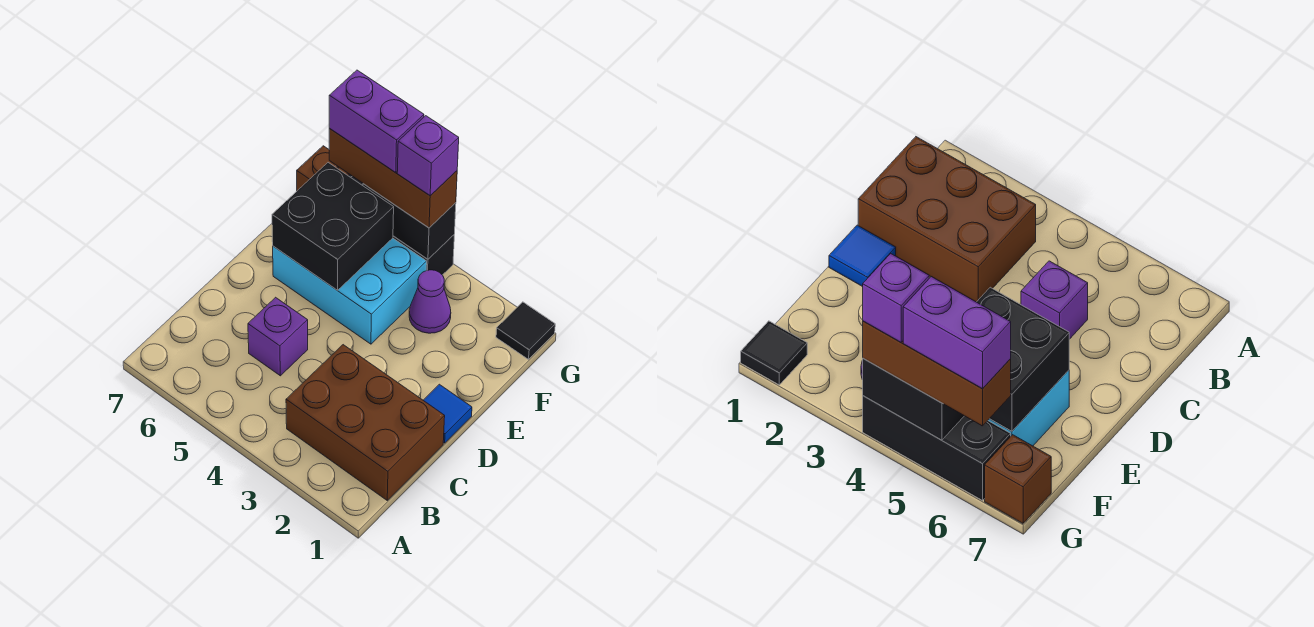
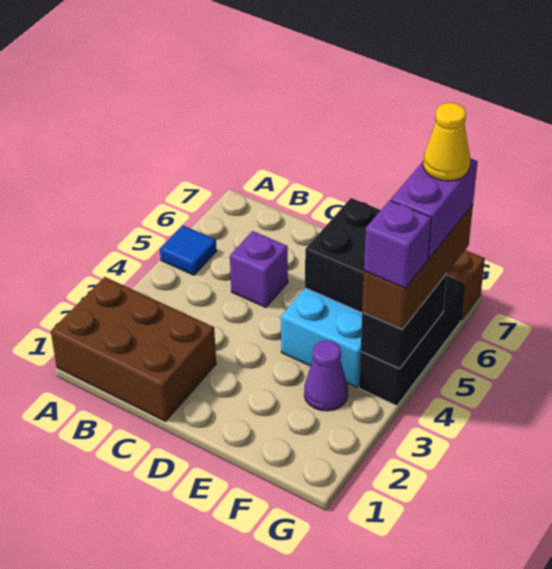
brown 2x3 brick [286,345,445,500] -> brown 2x3 brick turned to [51,277,216,421]
blue 1x1 tile [423,384,472,443] -> blue 1x1 tile moved to [160,226,217,275]
black 1x1 tile [496,302,555,359] -> none
none -> yellow 1x1 cone [423,103,470,181]

